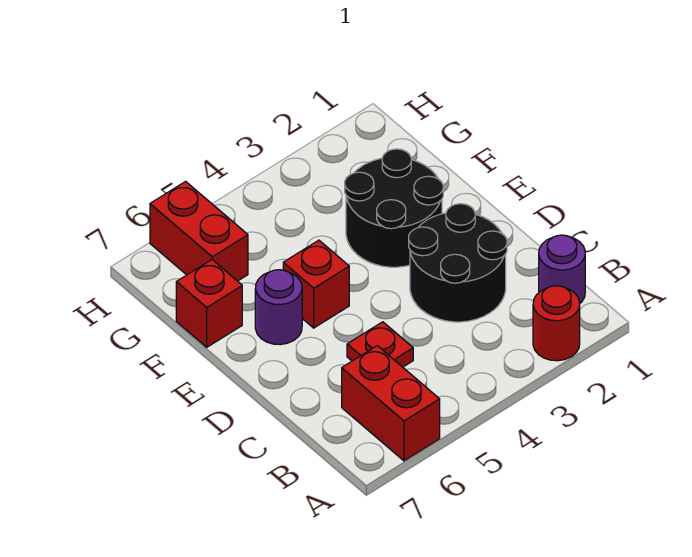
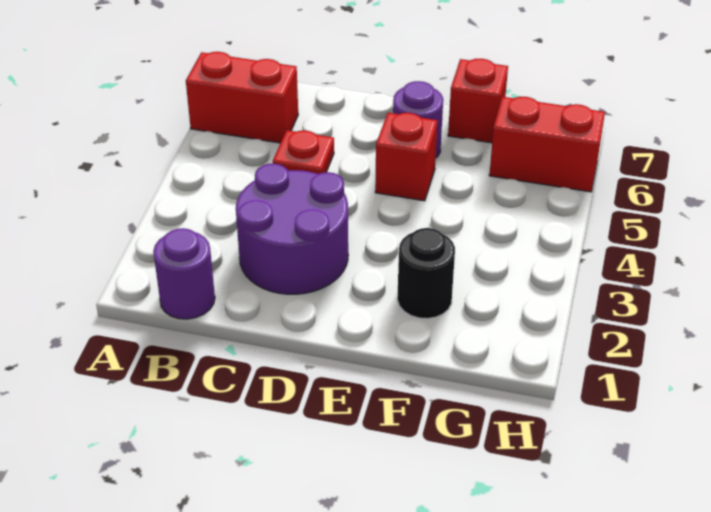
red 1x1 round brick [533,286,580,361] -> none
black 2x2 round brick [409,204,507,322] -> purple 2x2 round brick [236,164,348,294]
black 2x2 round brick [345,149,443,267] -> black 1x1 round brick [397,228,455,319]

